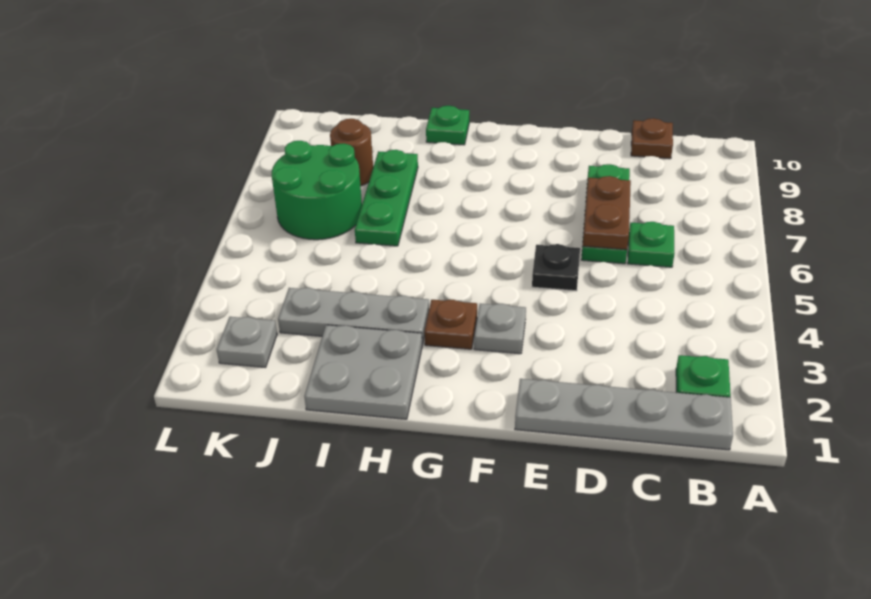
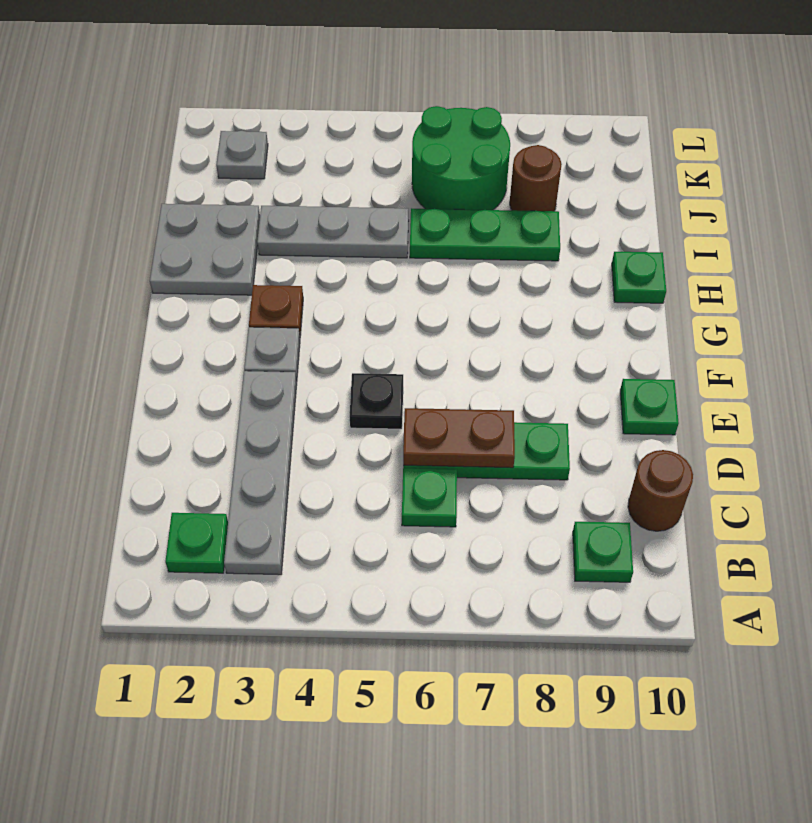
grey 1x4 plate [515,379,733,450] -> grey 1x4 plate moved to [224,371,297,575]
none -> green 1x1 plate [573,522,633,582]
brown 1x1 plate [631,118,673,159] -> brown 1x1 round brick [628,450,693,531]
none -> green 1x1 plate [620,379,679,435]
grey 1x3 plate [278,288,429,345] -> grey 1x3 plate turned to [257,206,409,258]

